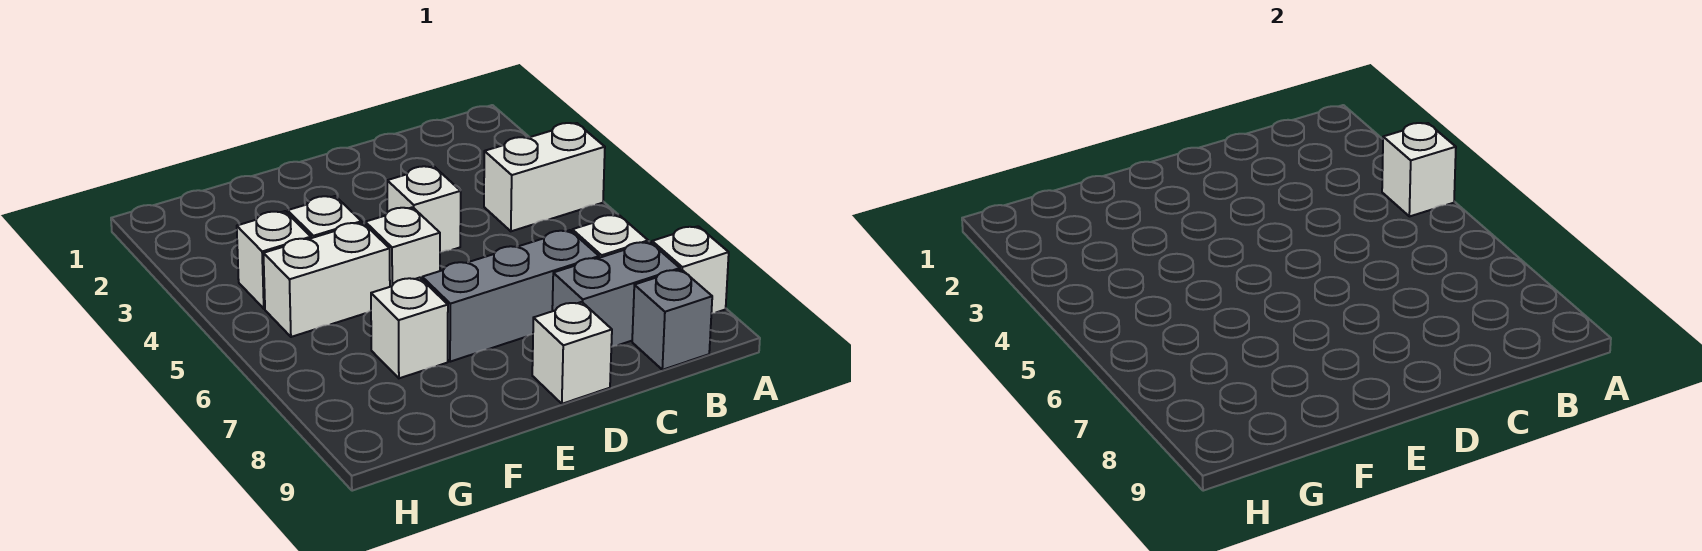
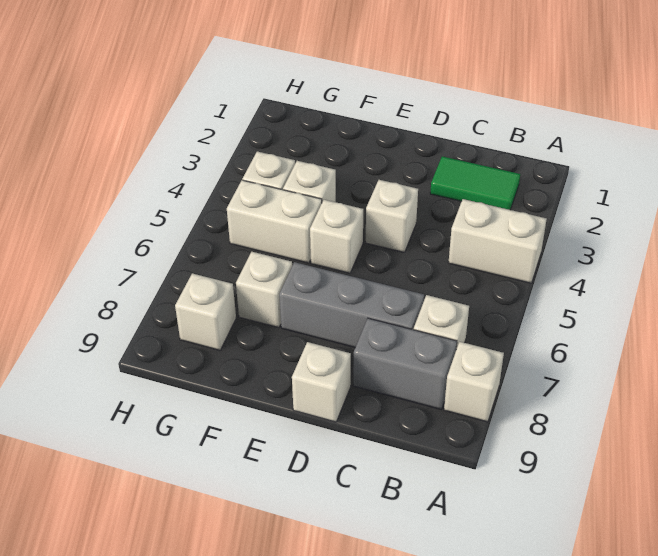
white 1x1 brick [1382,123,1456,216] -> white 1x1 brick moved to [175,273,236,350]
none -> green 1x2 tile [430,156,520,210]
grey 1x1 brick [632,269,712,370] -> none

